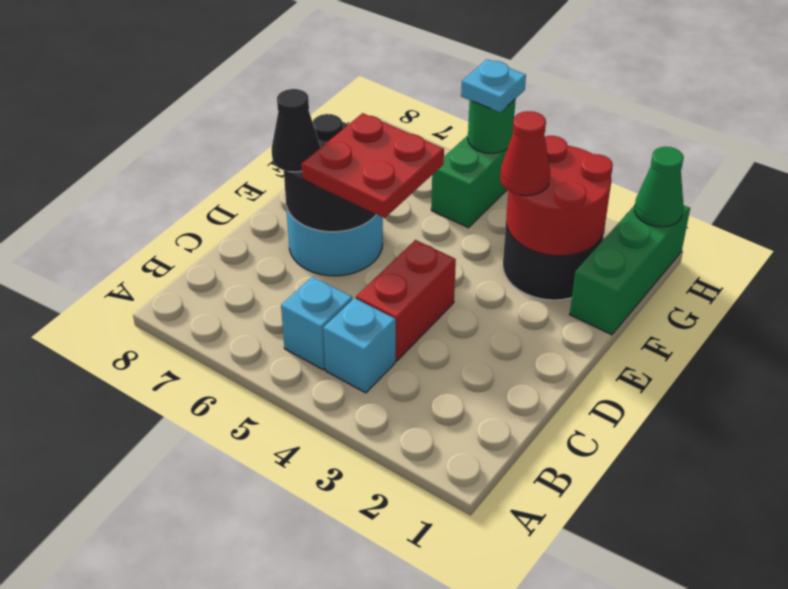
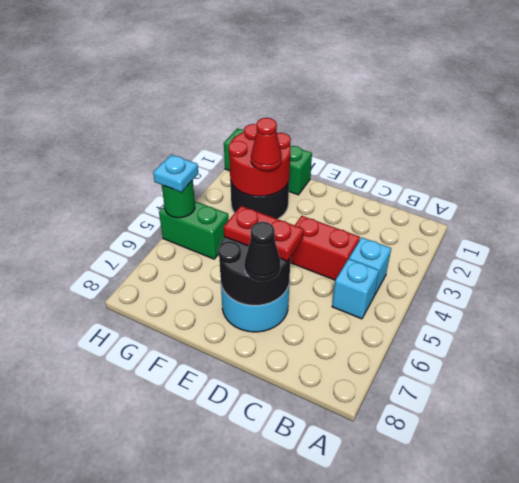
red 2x2 plate [301,113,444,218] -> red 1x2 plate [224,206,304,261]
green 1x1 cone [635,147,684,227] -> none

